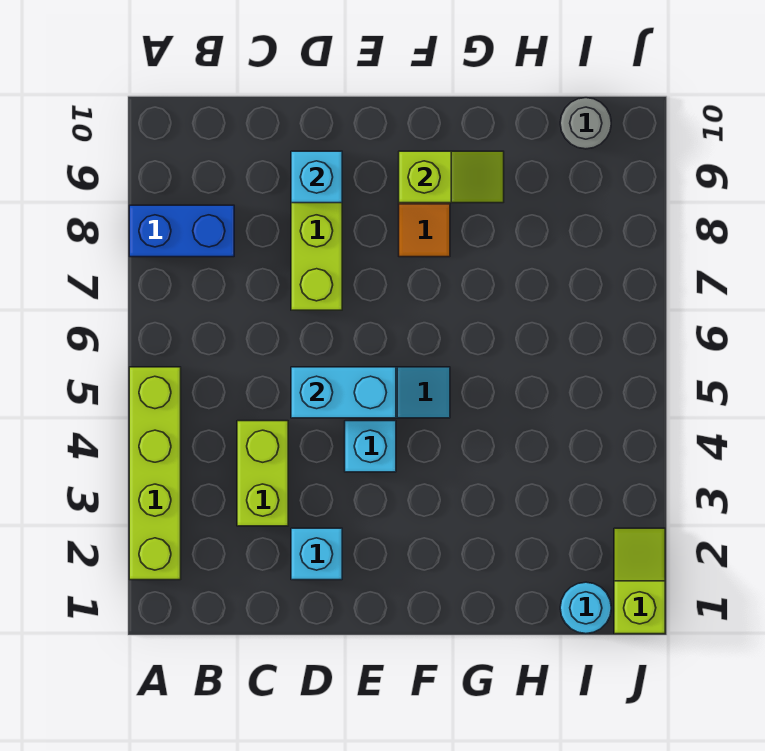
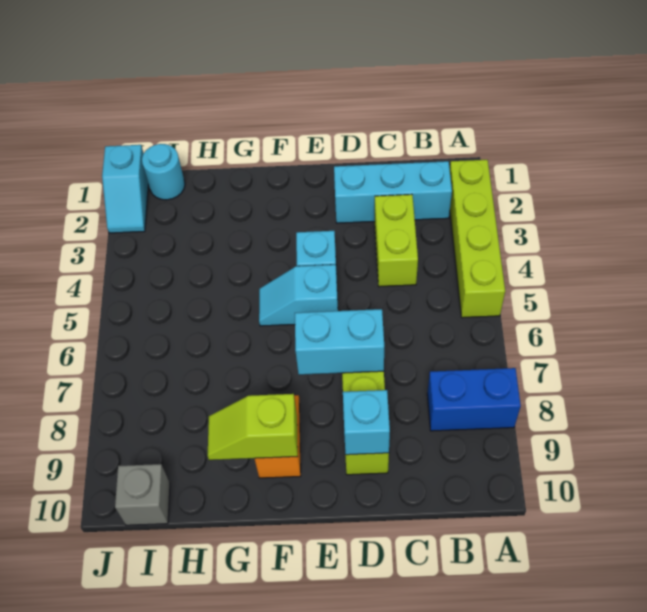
cyan 1x1 brick [291,528,342,580] -> cyan 1x3 brick [334,161,452,223]
cyan 1x2 brick [291,367,396,418] -> cyan 1x2 brick moved to [295,309,384,375]
grey 1x1 round brick [560,98,611,149] -> grey 1x1 brick [115,464,170,525]
lime 1x2 slope [614,528,665,634] -> cyan 1x2 slope [102,145,148,233]

